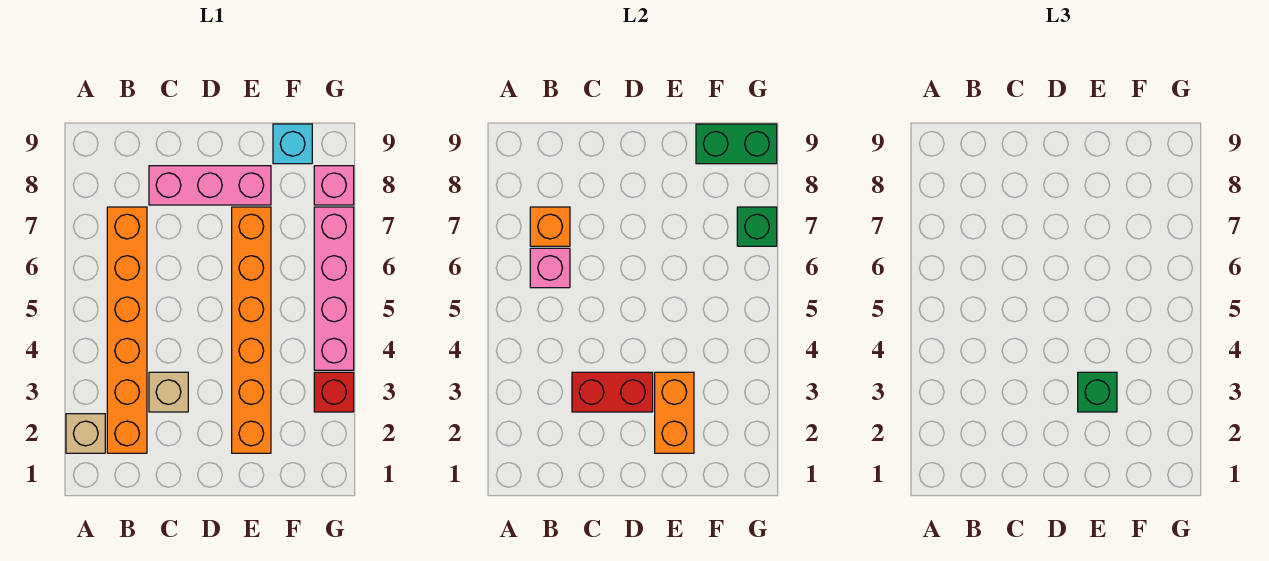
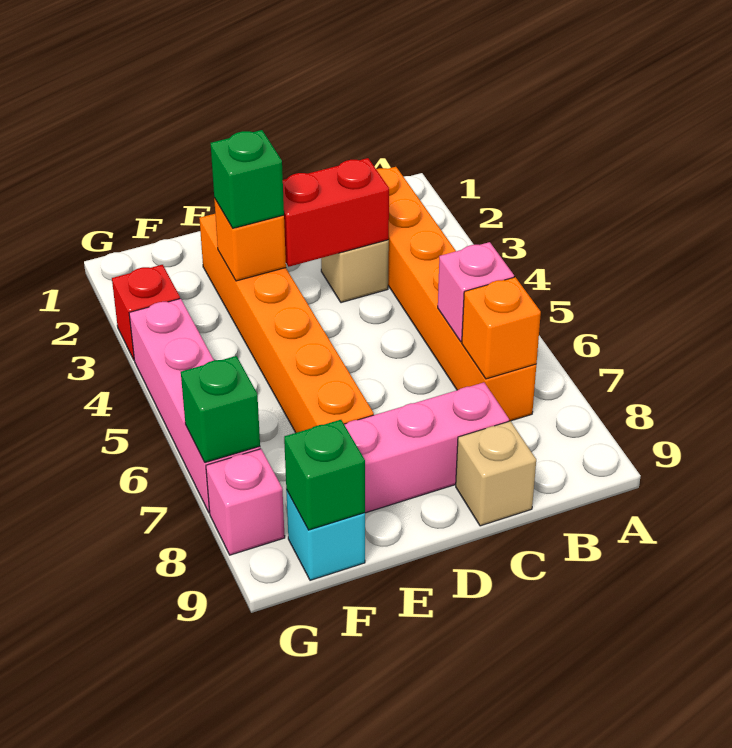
tan 1x1 brick [66,414,105,453] -> tan 1x1 brick moved to [456,421,536,526]
orange 1x2 brick [655,372,694,453] -> orange 1x1 brick [214,198,286,281]
green 1x2 brick [696,124,777,164] -> green 1x1 brick [284,420,365,530]

